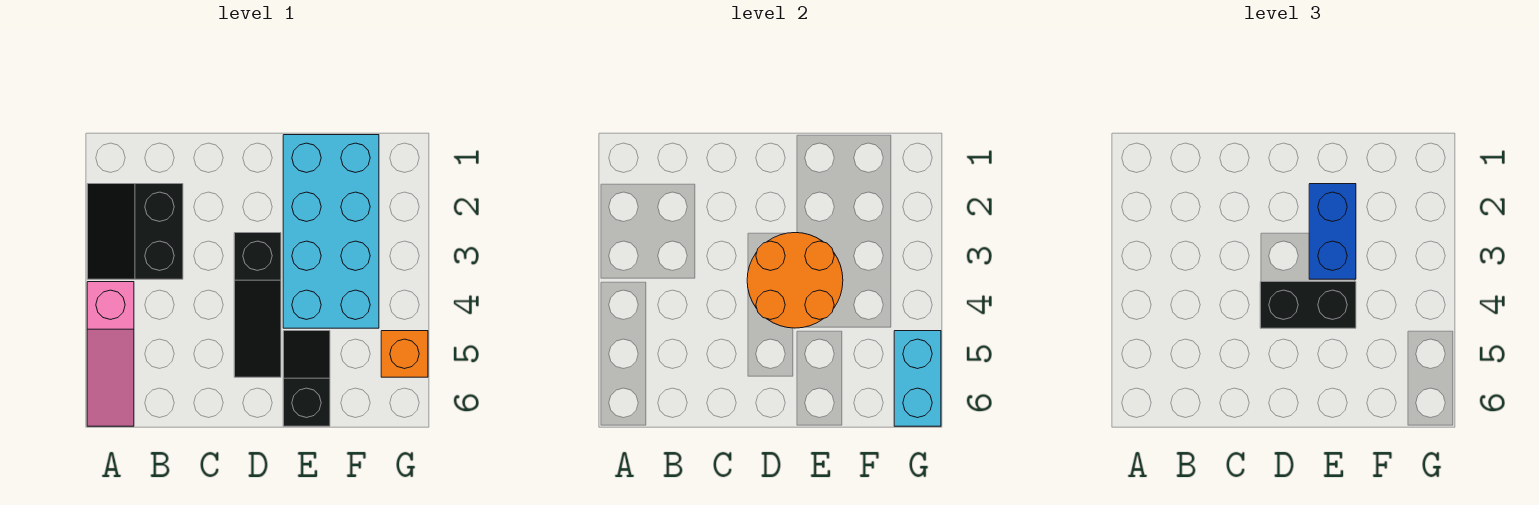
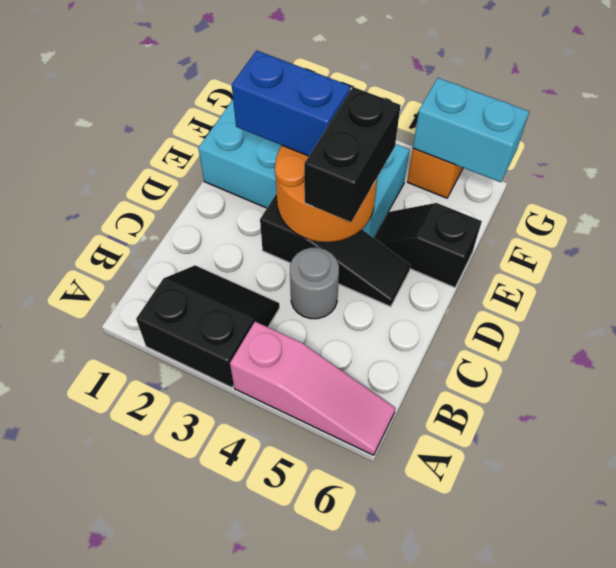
black 2x2 slope [87,184,183,279] -> black 2x2 slope turned to [136,265,279,387]
none -> grey 1x1 round brick [290,248,339,319]

